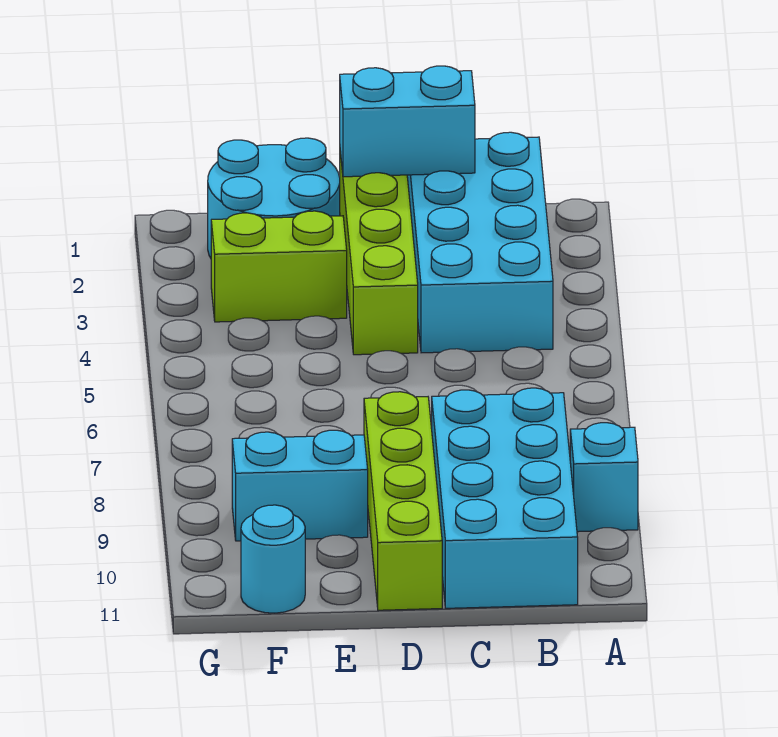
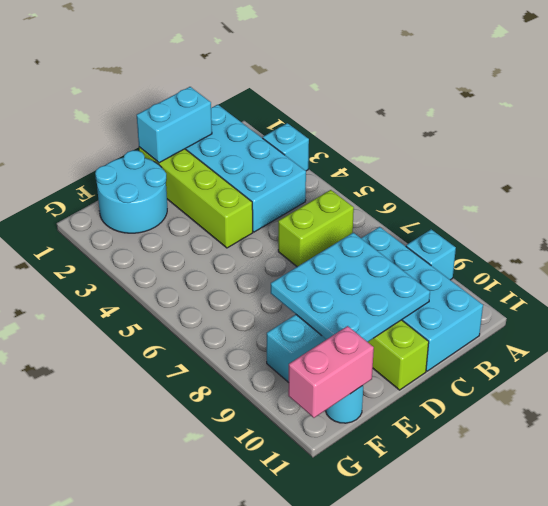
none -> cyan 1x1 brick [263,123,309,171]
none -> cyan 3x3 plate [271,233,430,342]
lime 1x2 brick [211,211,347,322] -> lime 1x2 brick moved to [278,190,354,267]
none -> pink 1x2 brick [288,326,374,418]

